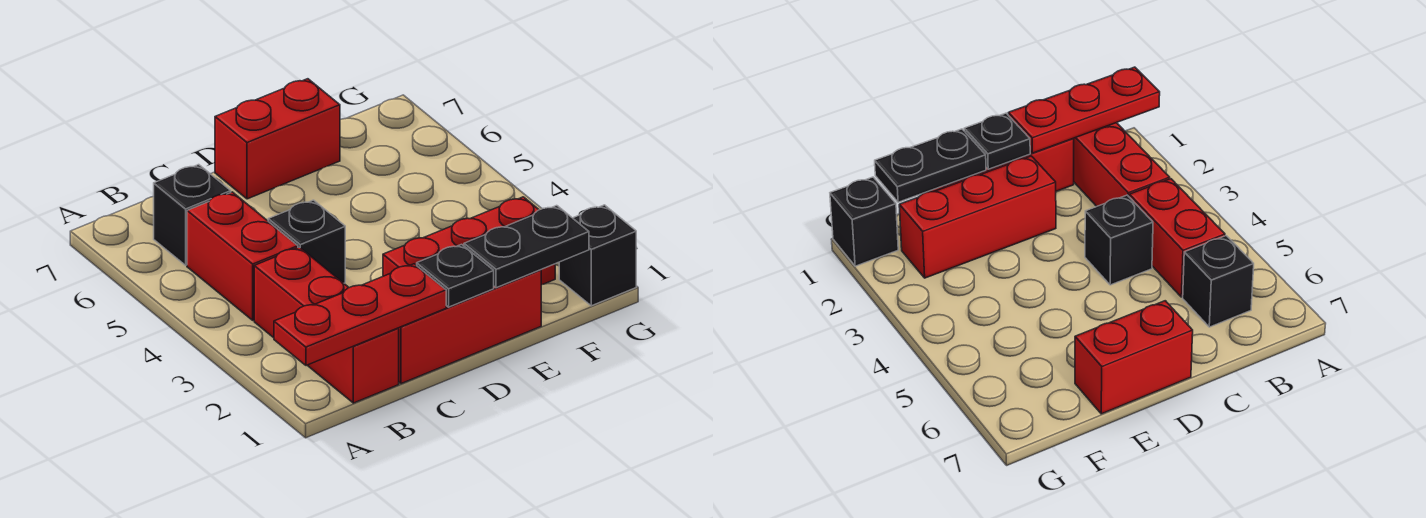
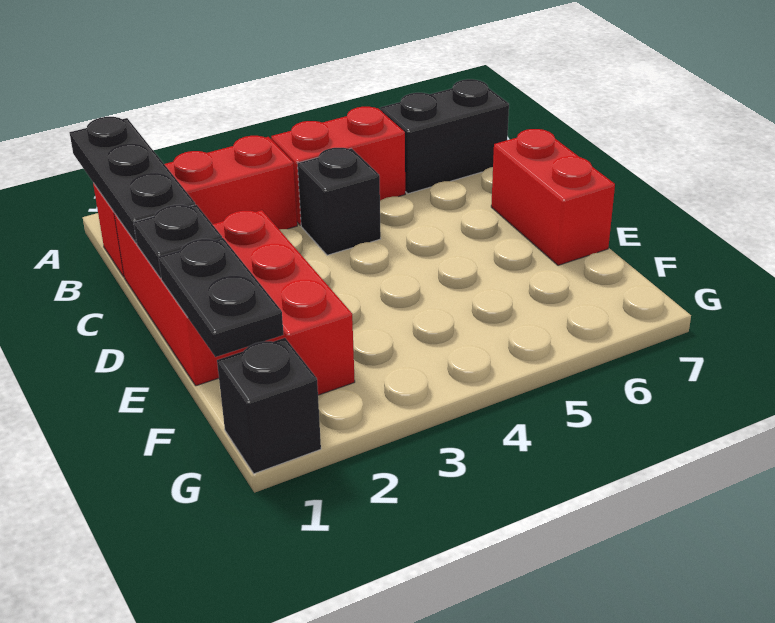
red 1x3 plate [274,264,446,365] -> black 1x3 plate [70,117,195,243]
black 1x1 brick [154,165,231,265] -> black 1x2 brick [380,79,509,194]

